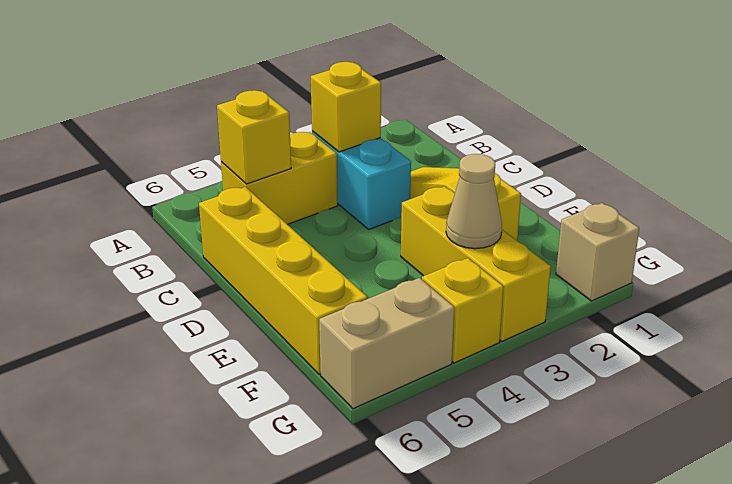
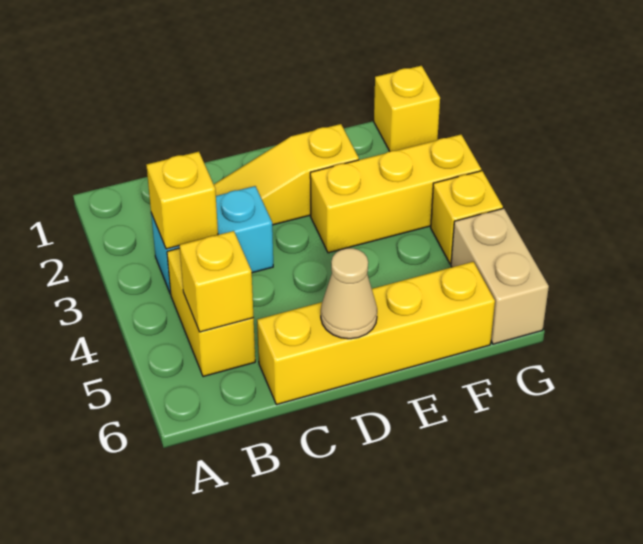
tan 1x1 cone [446,154,502,249] -> tan 1x1 cone moved to [321,248,377,339]
tan 1x1 brick [556,203,639,301] -> yellow 1x1 brick [374,66,440,151]

